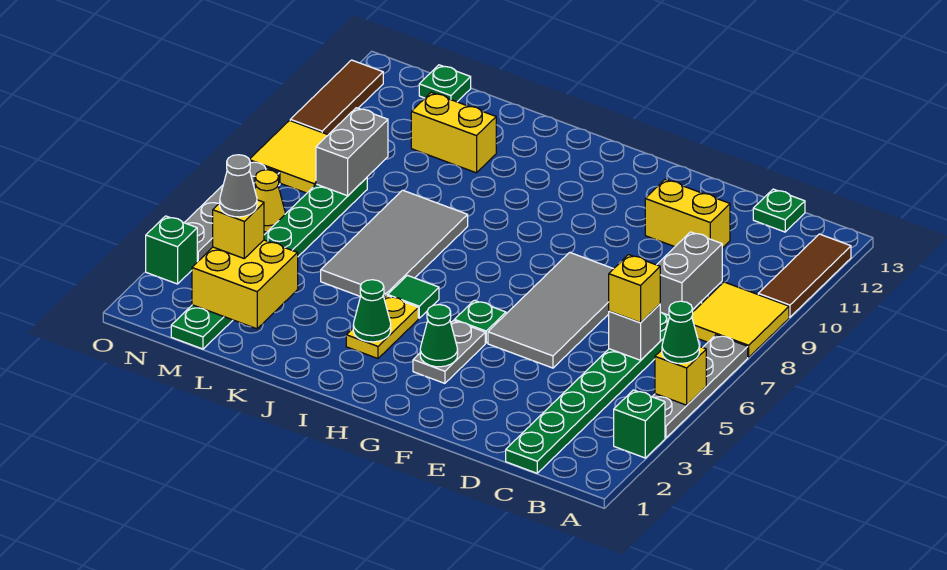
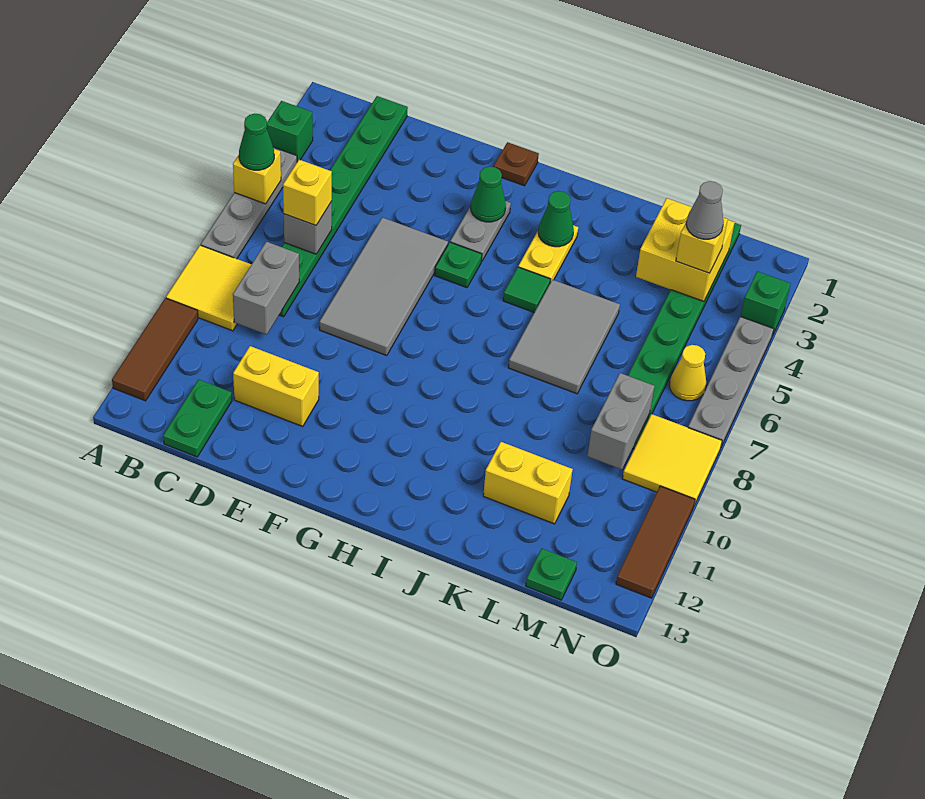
green 1x1 plate [753,189,805,232] -> green 1x2 plate [163,379,232,457]
none -> brown 1x1 plate [494,142,539,186]
grey 2x4 tile [321,190,468,298] -> grey 2x3 tile [508,280,620,394]

